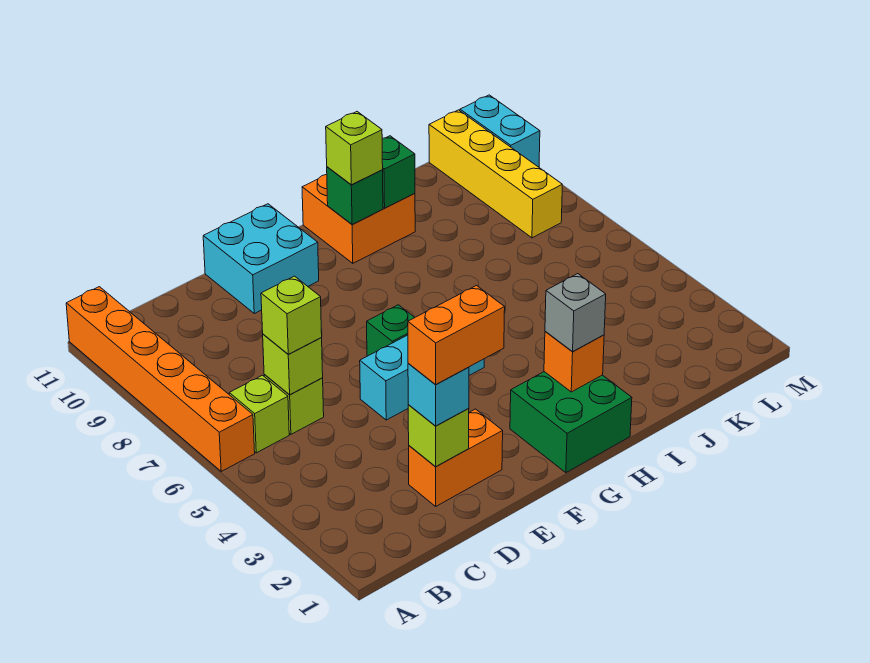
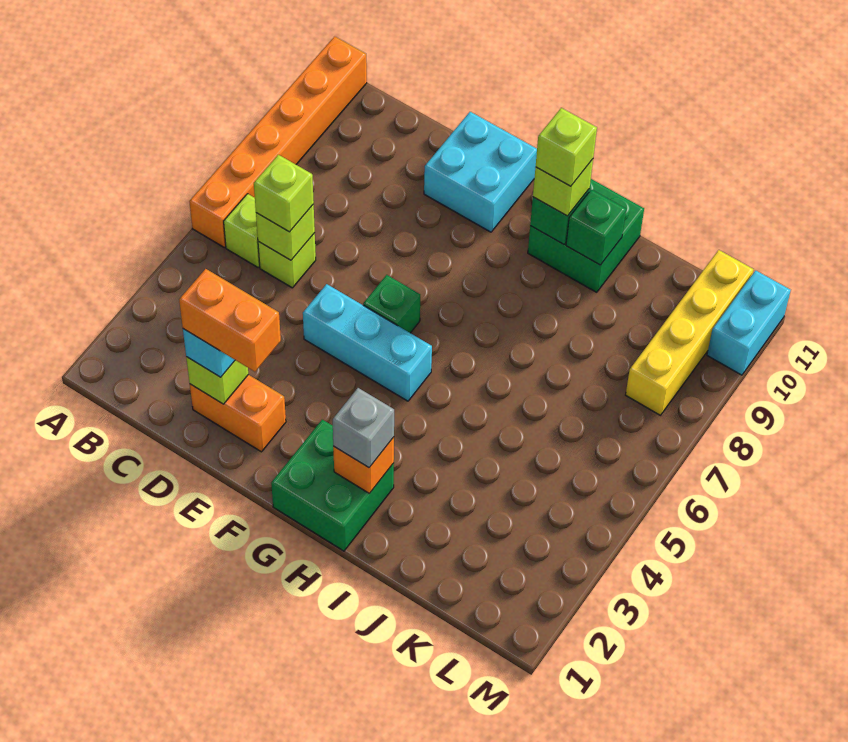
orange 2x2 brick [302,174,415,263] -> green 2x2 brick [528,179,644,292]
none -> lime 1x1 brick [536,108,597,186]

